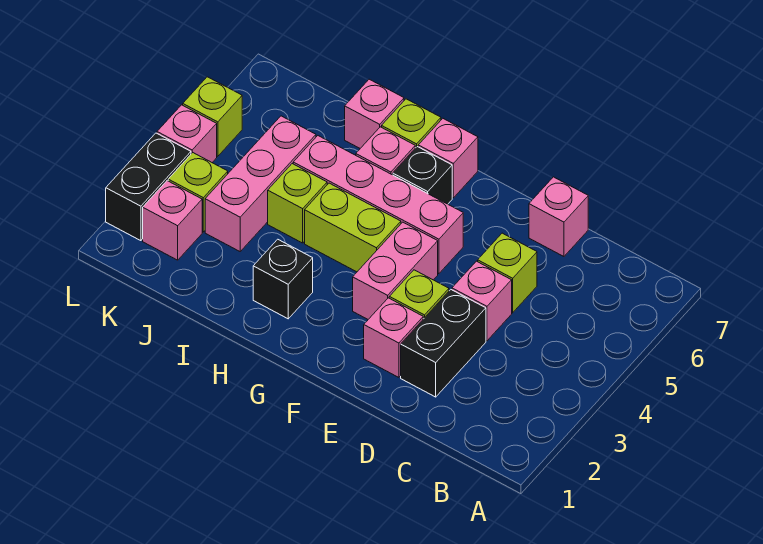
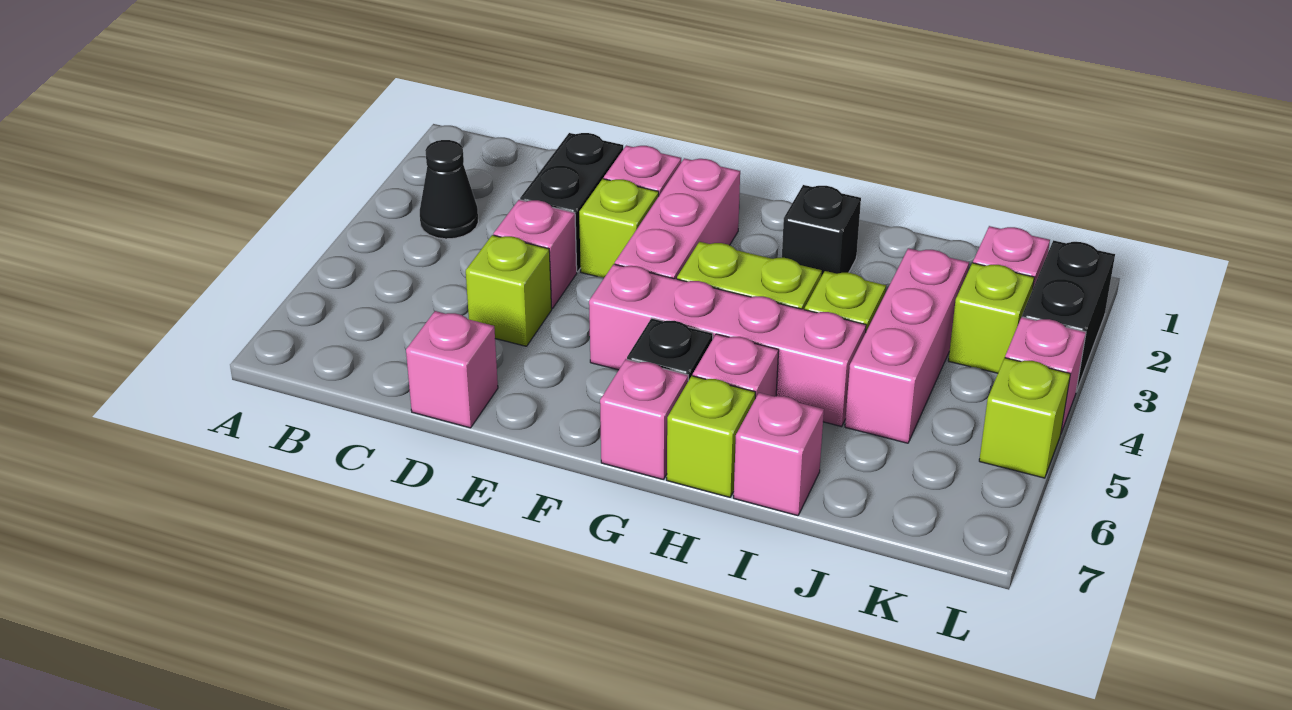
none -> black 1x1 cone [420,140,478,239]
pink 1x2 brick [353,222,438,319] -> pink 1x3 brick [615,158,740,279]

